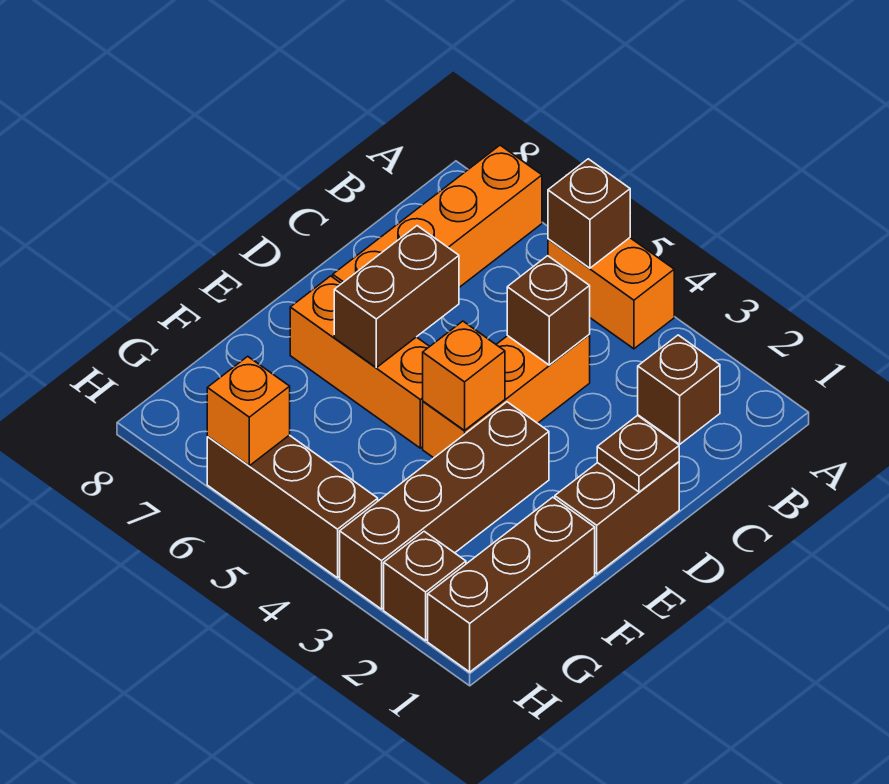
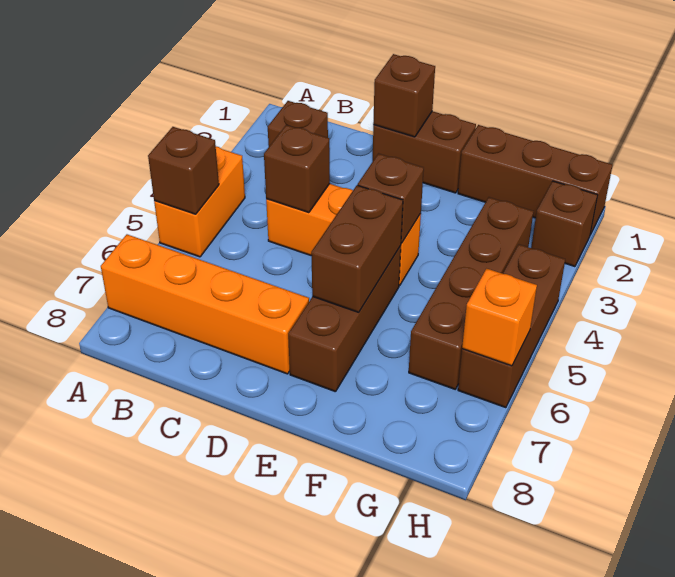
brown 1x1 plate [597,416,679,492] -> brown 1x1 brick [373,54,435,137]
brown 1x2 brick [334,226,459,368] -> brown 1x2 brick turned to [311,185,403,312]
brown 1x4 brick [340,402,549,609] -> brown 1x4 brick turned to [409,197,534,389]
orange 1x1 brick [423,321,505,430] -> brown 1x1 brick [358,154,424,243]
orange 1x3 brick [290,276,430,448] -> brown 1x3 brick [288,246,401,392]

